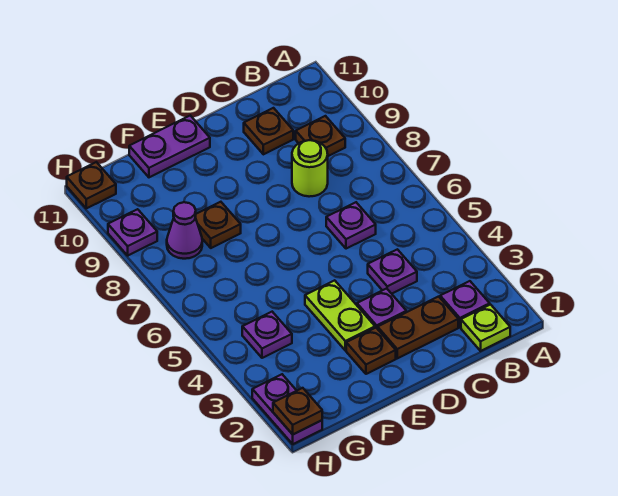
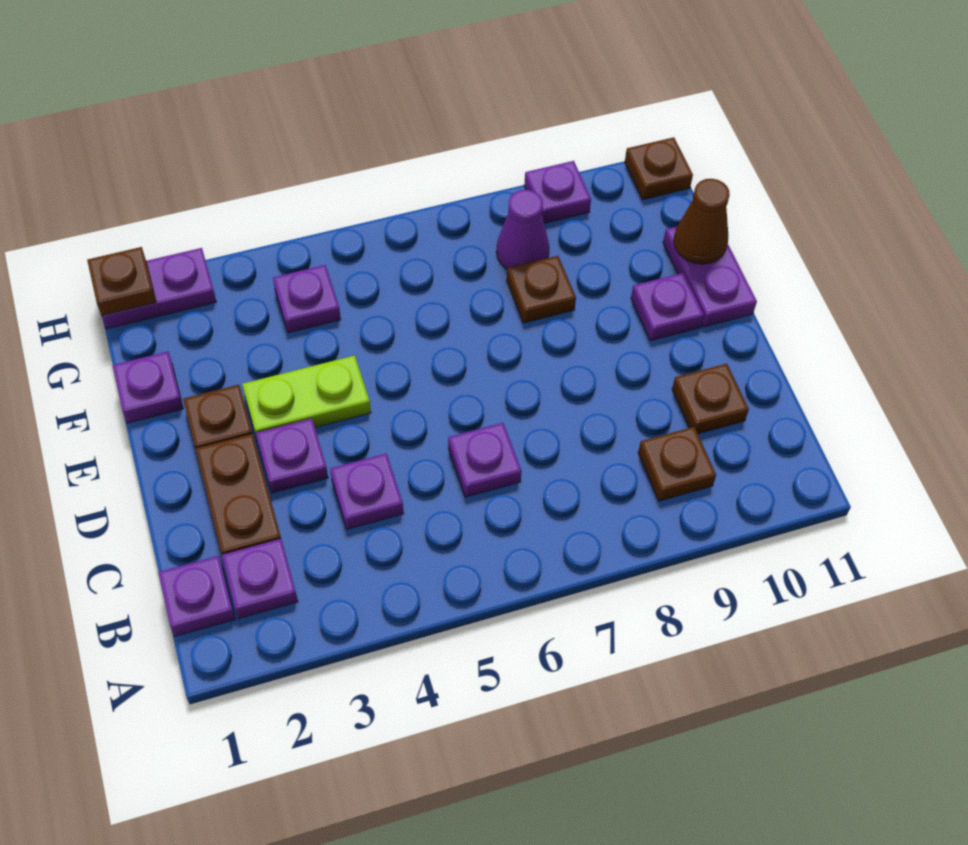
lime 1x1 plate [461,305,510,351] -> purple 1x1 plate [158,556,235,636]
lime 1x1 round brick [292,140,328,197] -> none
none -> purple 1x1 plate [631,273,704,341]
none -> purple 1x1 plate [112,352,183,423]
none -> brown 1x1 cone [674,179,730,264]

